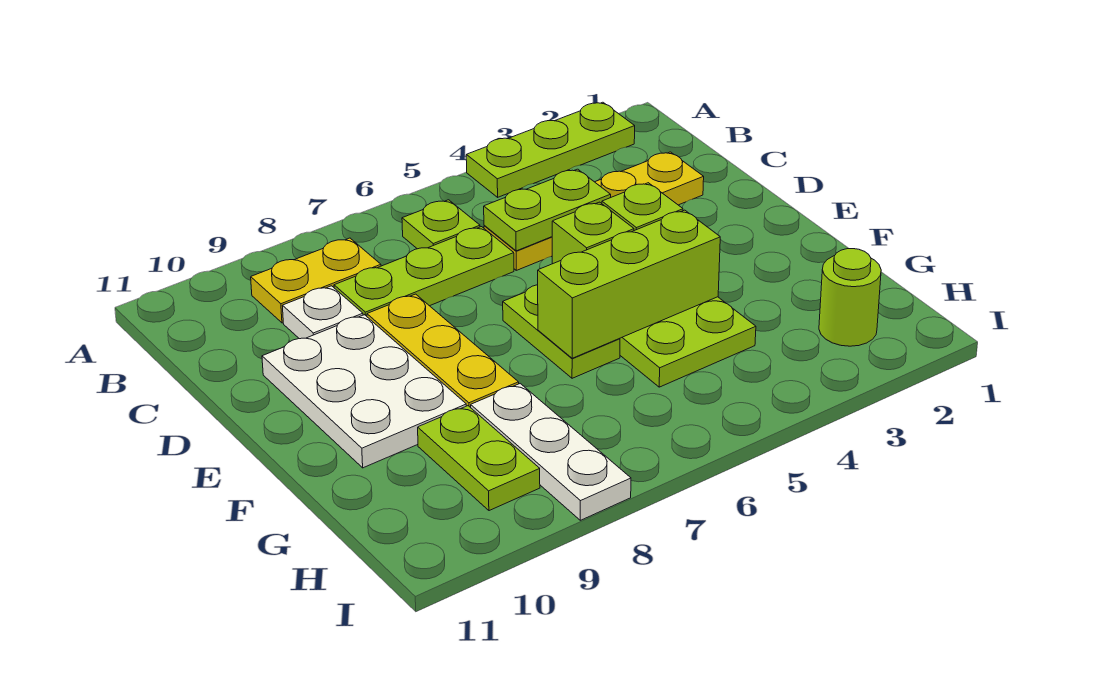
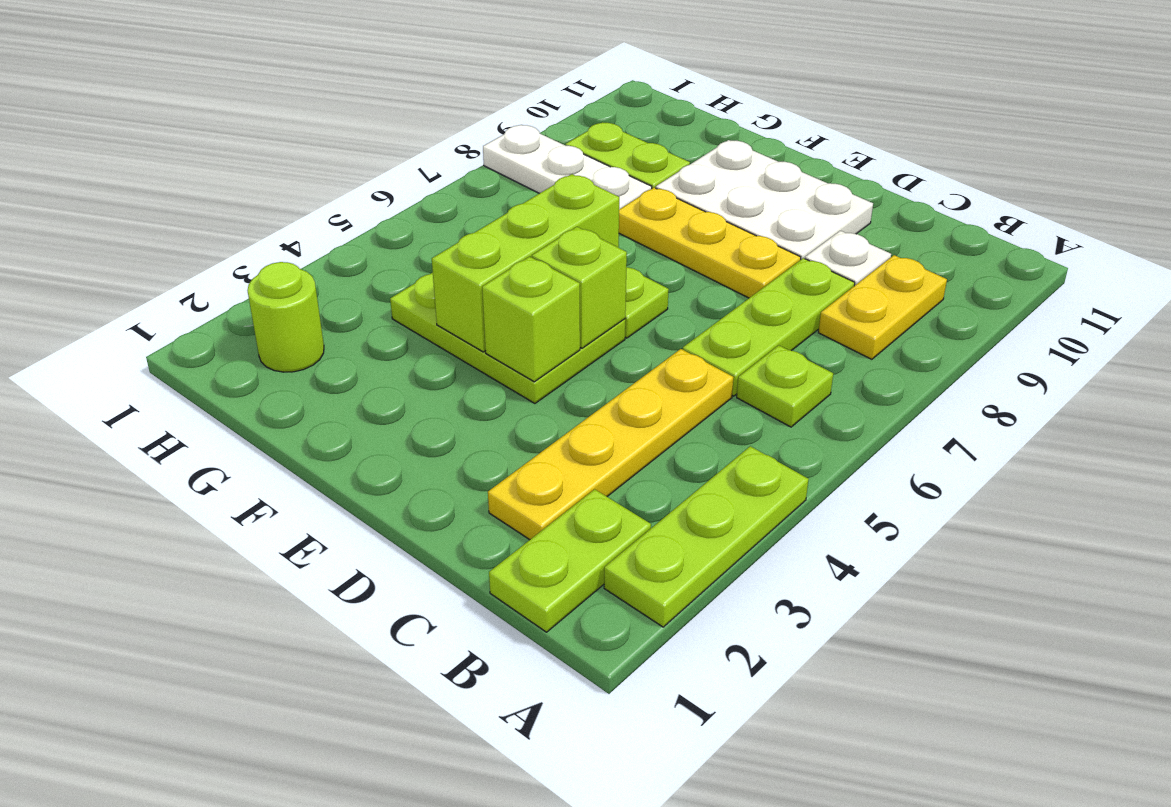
lime 1x2 plate [484,169,611,251] -> lime 1x2 plate moved to [489,489,651,632]

